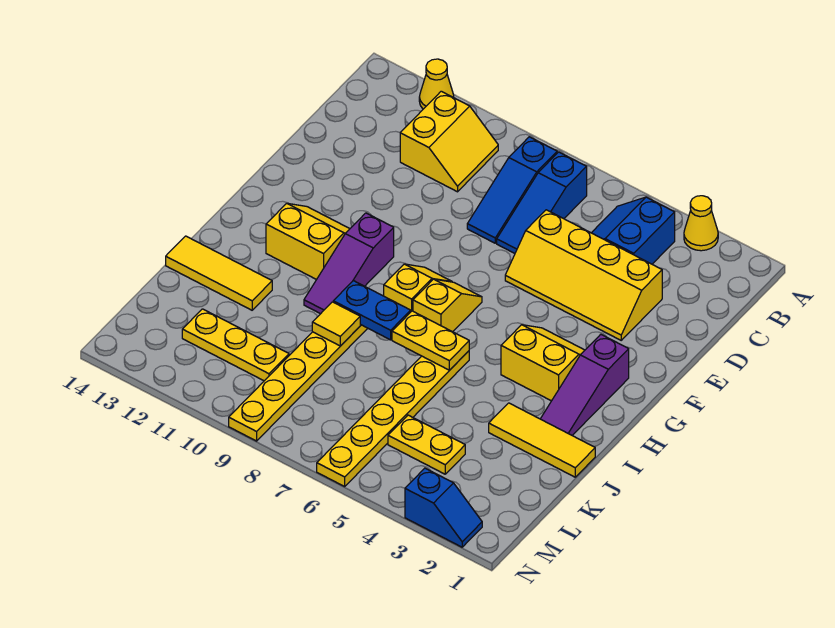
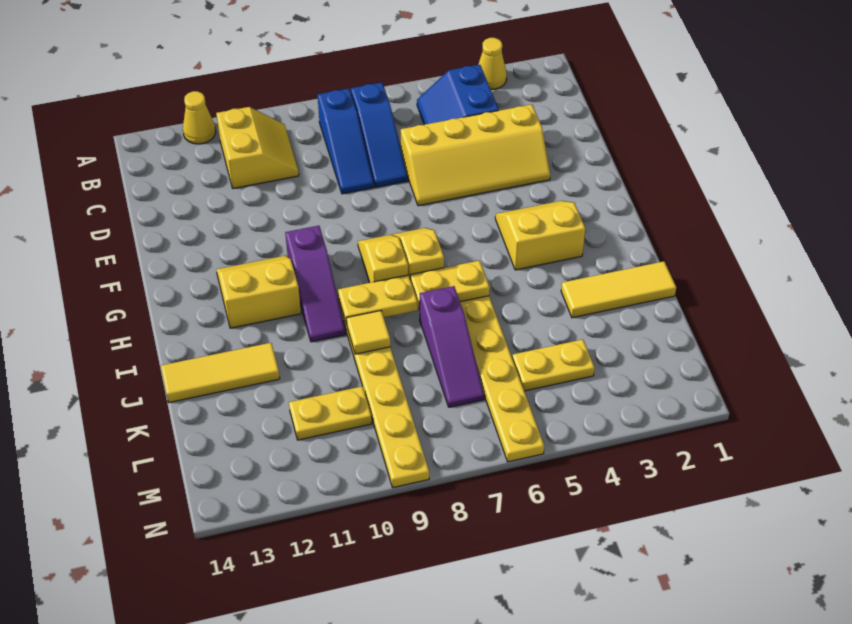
purple 1x3 slope [541,334,629,435] -> purple 1x3 slope moved to [420,286,484,407]
blue 1x2 plate [333,281,411,340] -> yellow 1x2 plate [338,275,418,325]
yellow 1x3 plate [182,309,289,381] -> yellow 1x2 plate [289,386,372,440]
blue 1x2 slope [405,468,482,547] -> none

